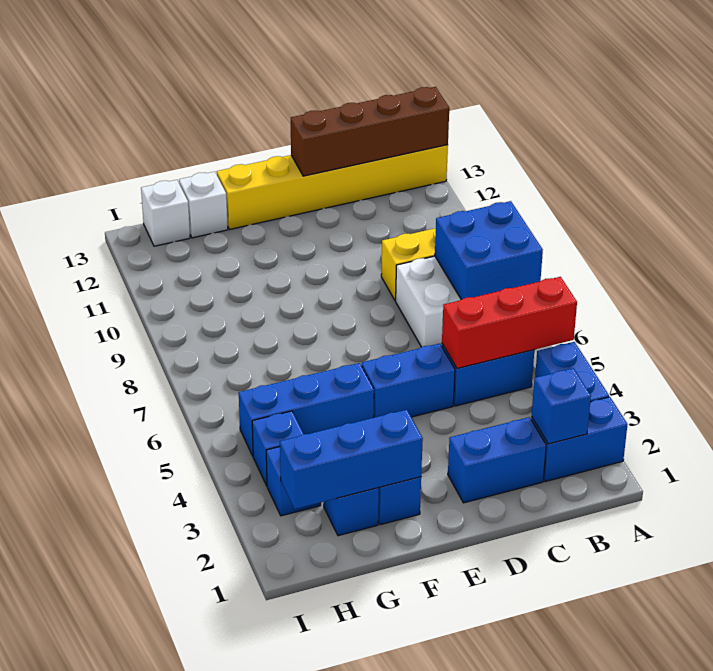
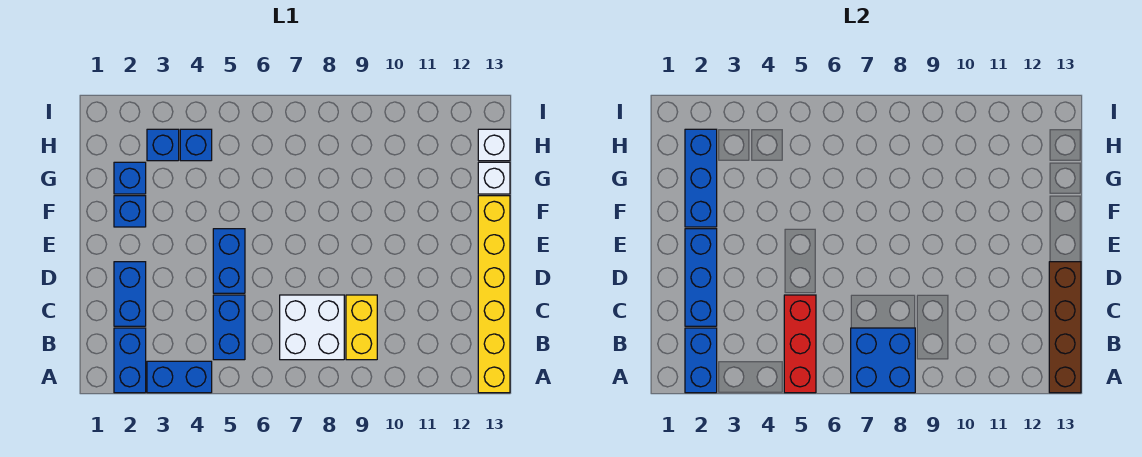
blue 1x1 brick [532,368,591,444] -> blue 1x2 brick [685,328,717,393]
blue 1x3 brick [239,363,374,456] -> blue 1x3 brick moved to [685,229,717,326]

